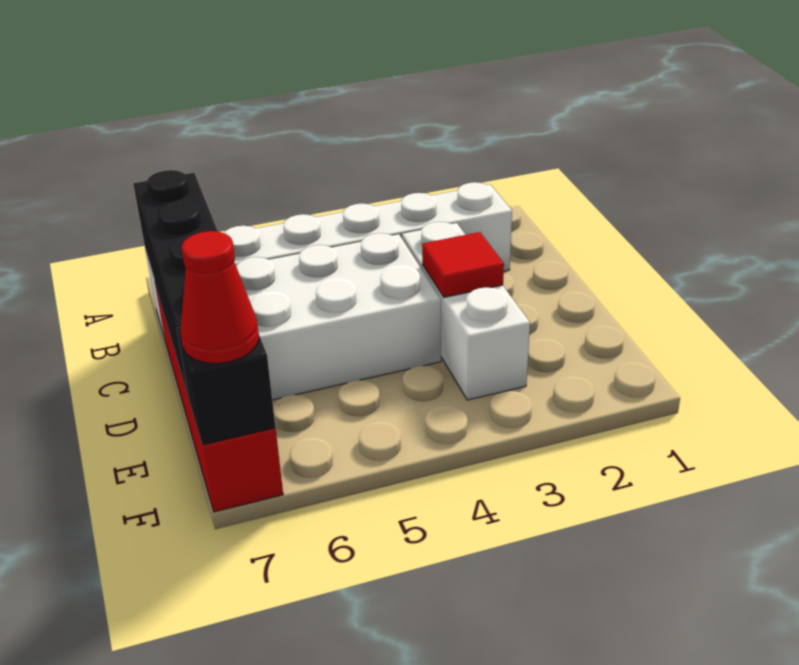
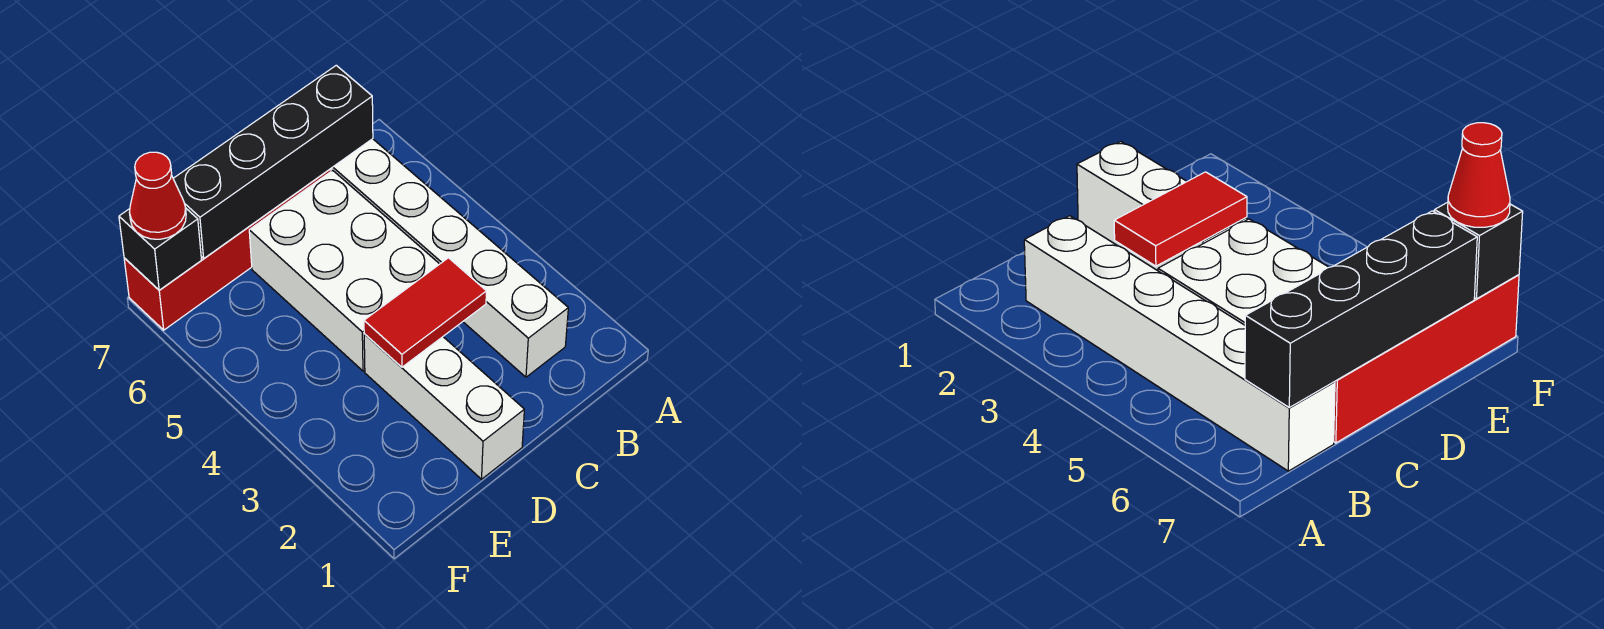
white 1x3 brick [402,222,530,400] -> white 1x3 brick turned to [364,334,524,479]
red 1x1 tile [422,232,504,297] -> red 1x2 tile [364,258,486,367]

